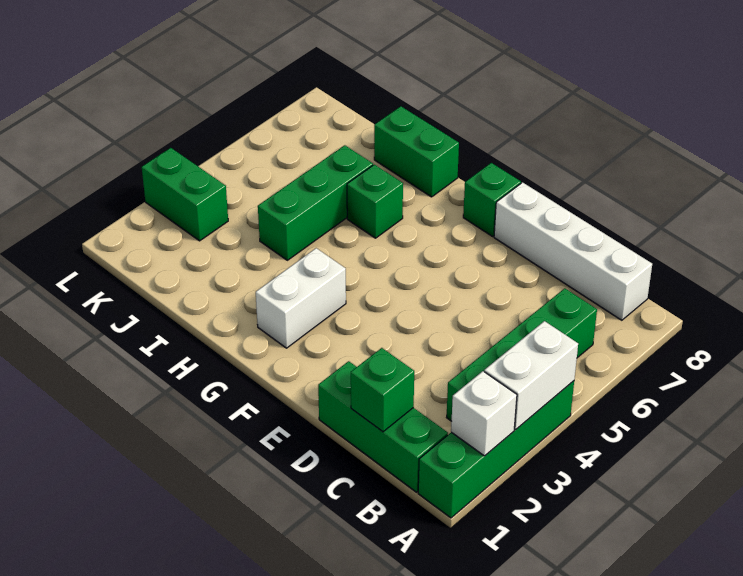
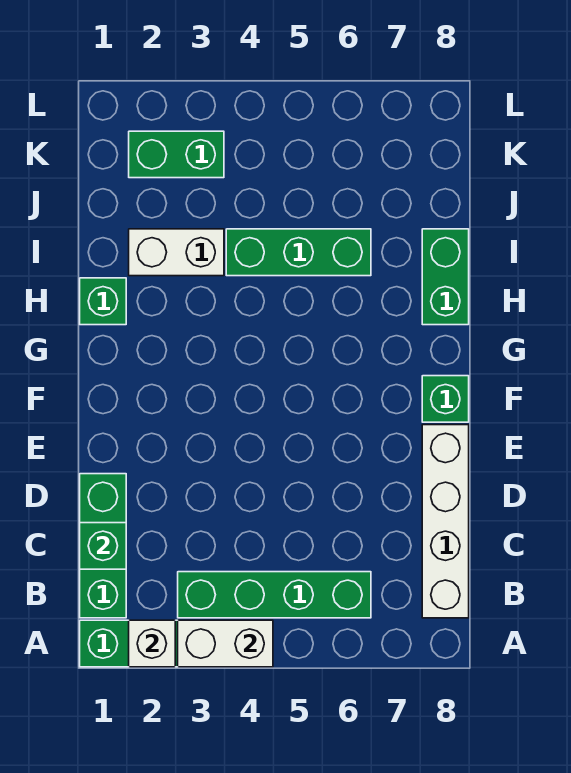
white 1x2 brick [256,248,346,348] -> white 1x2 brick moved to [129,229,224,276]
green 1x1 brick [347,165,403,238] -> green 1x1 brick moved to [80,278,126,325]
green 1x2 brick [142,148,228,241] -> green 1x2 brick turned to [129,131,224,178]

